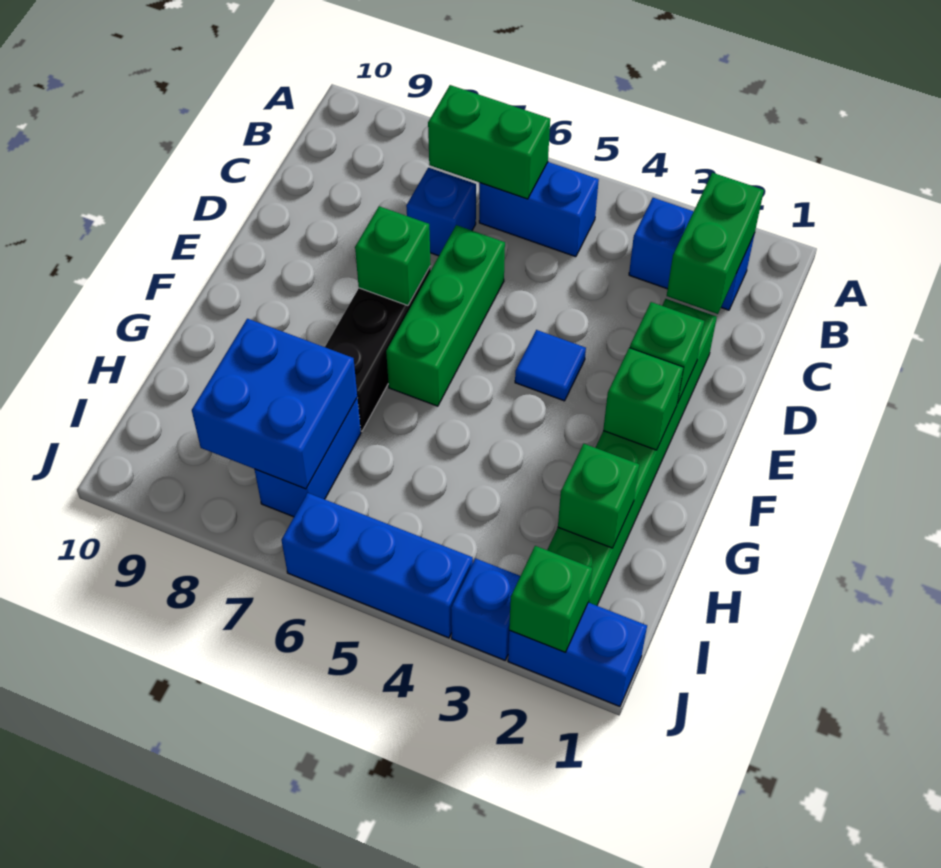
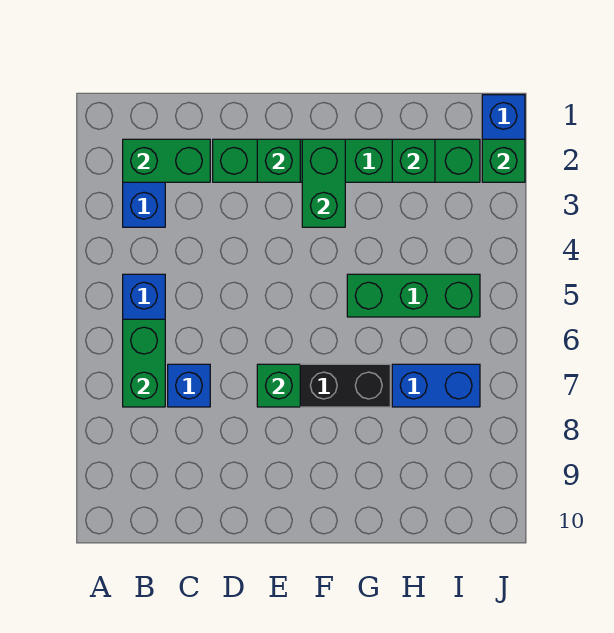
green 1x3 brick [386,225,505,406] -> green 1x3 brick moved to [347,274,480,317]
blue 1x1 tile [515,330,586,401] -> none
green 1x1 brick [603,348,683,450] -> green 1x2 brick [302,139,345,227]
blue 2x2 brick [192,319,357,489] -> none
blue 1x1 brick [451,558,520,660] -> none
blue 1x3 brick [281,493,473,638] -> none

